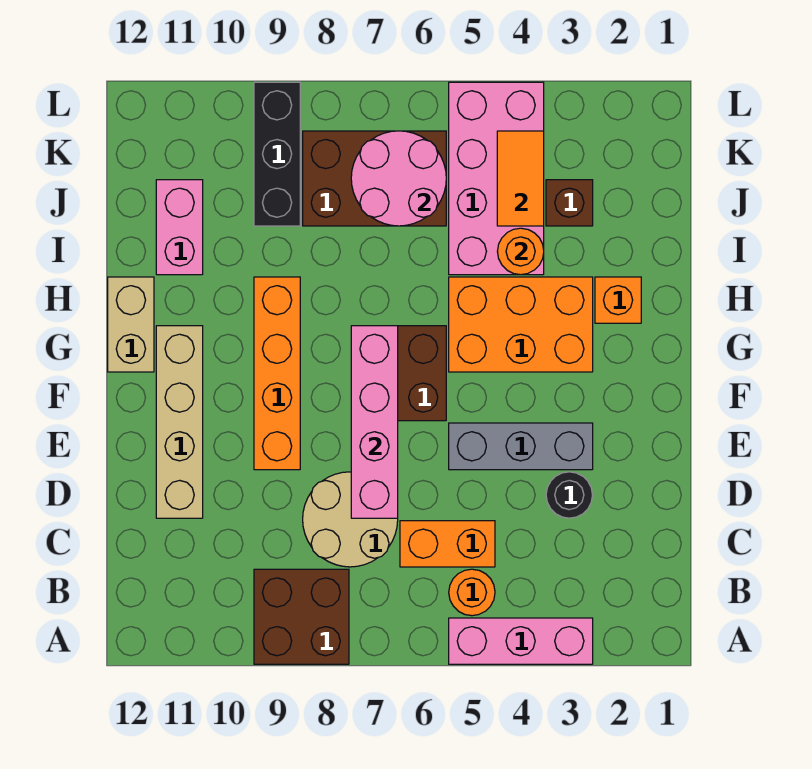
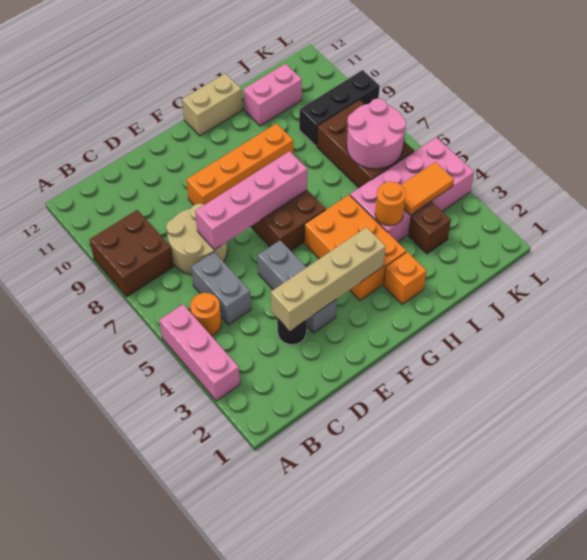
orange 1x2 brick [400,521,495,567] -> grey 1x2 brick [191,252,251,325]
tan 1x4 brick [156,326,203,518] -> tan 1x4 brick moved to [271,227,386,331]

